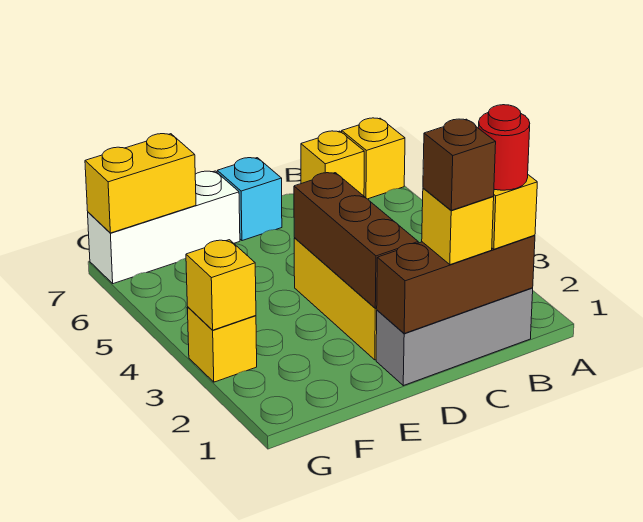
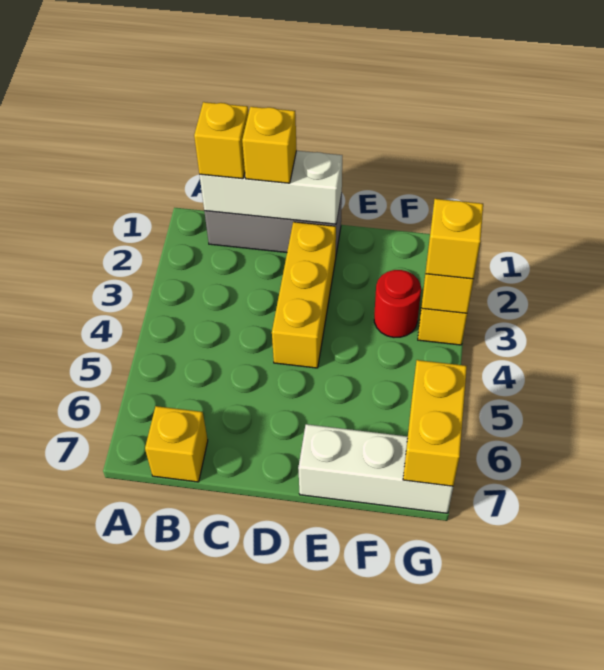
yellow 1x1 brick [342,118,405,199] -> yellow 1x1 brick moved to [426,199,483,279]
brown 1x3 brick [377,235,535,333] -> white 1x3 brick [200,151,342,224]
red 1x1 round brick [479,105,530,190] -> red 1x1 round brick moved to [374,270,421,337]
brown 1x1 brick [423,119,496,210] -> none
brown 1x3 brick [294,173,418,308] -> none
cyan 1x1 brick [217,158,282,241] -> none
yellow 1x2 brick [85,134,196,233] -> yellow 1x2 brick turned to [403,360,467,486]

